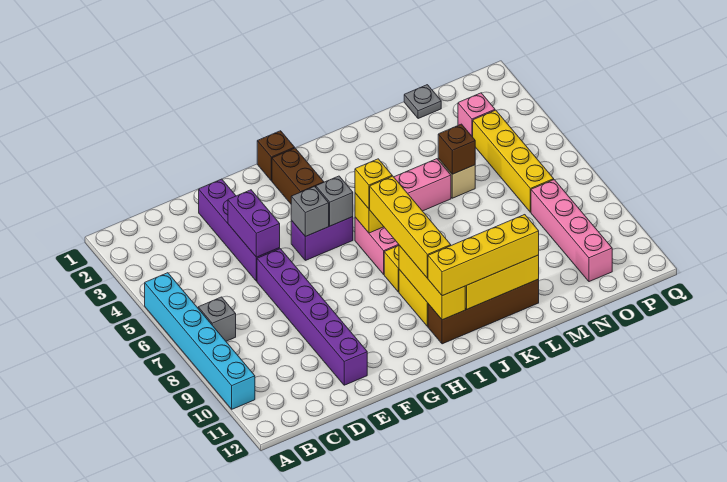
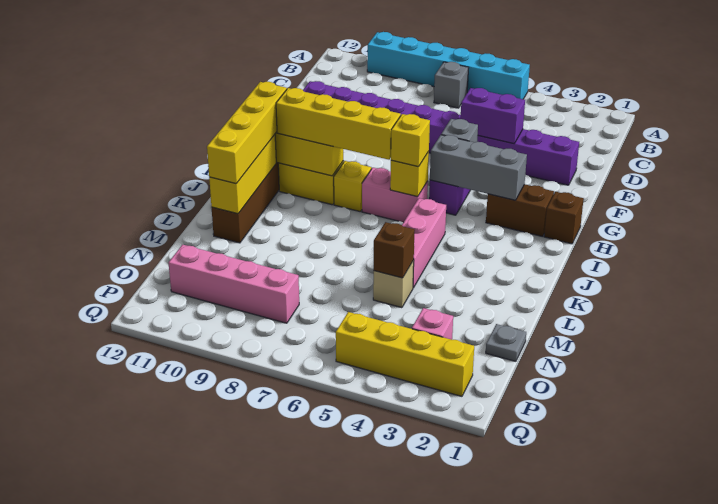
grey 1x1 brick [316,176,353,226] -> grey 1x3 brick [430,135,527,200]
yellow 1x4 brick [473,110,554,212] -> yellow 1x4 brick moved to [336,312,474,396]

